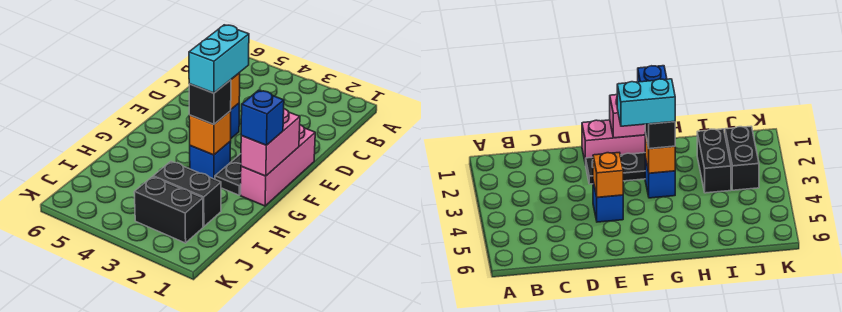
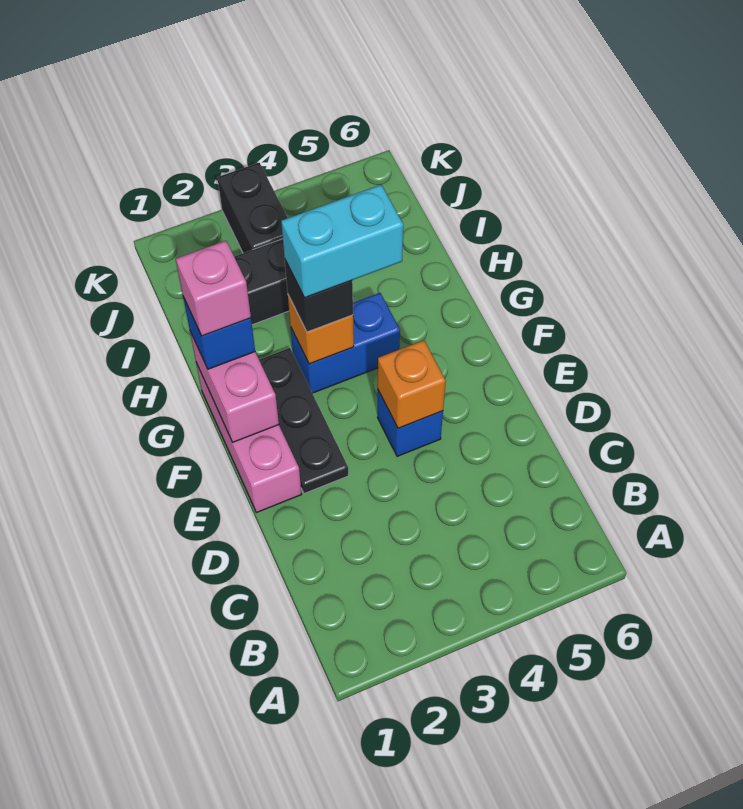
cyan 1x2 brick [189,25,249,93] -> cyan 1x2 brick turned to [281,185,403,298]
none -> pink 1x1 brick [176,241,251,336]
blue 1x1 brick [190,142,231,179] -> blue 1x2 brick [291,293,400,393]
black 1x2 brick [134,177,203,243] -> black 1x2 brick turned to [217,163,288,253]

